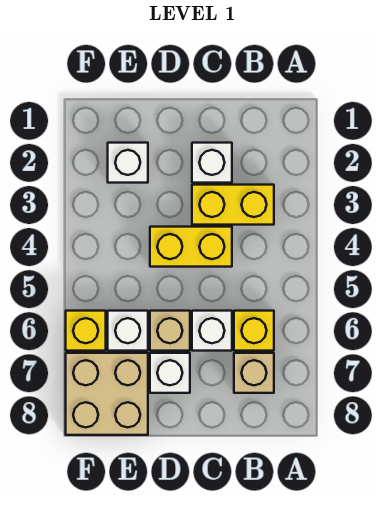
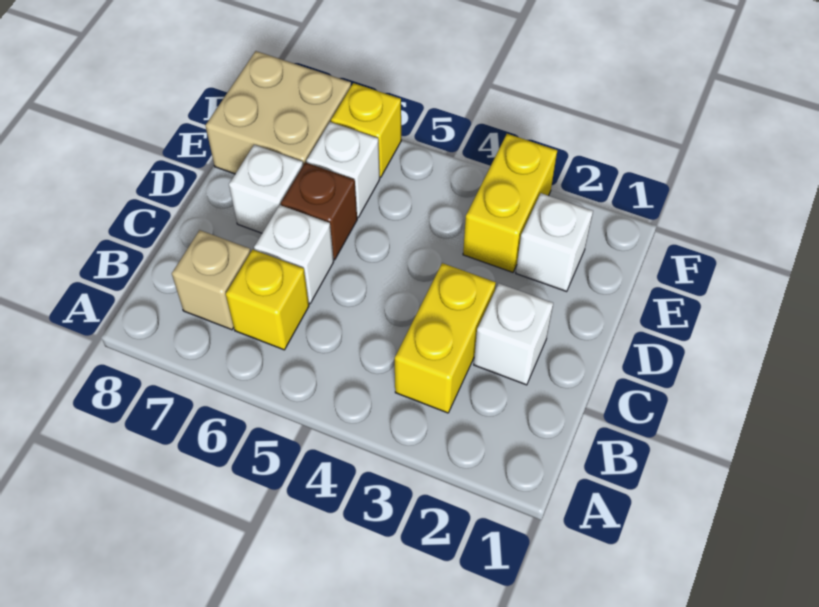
yellow 1x2 brick [150,227,232,267] -> yellow 1x2 brick moved to [463,134,557,272]
tan 1x1 brick [150,311,190,351] -> brown 1x1 brick [281,162,357,260]

